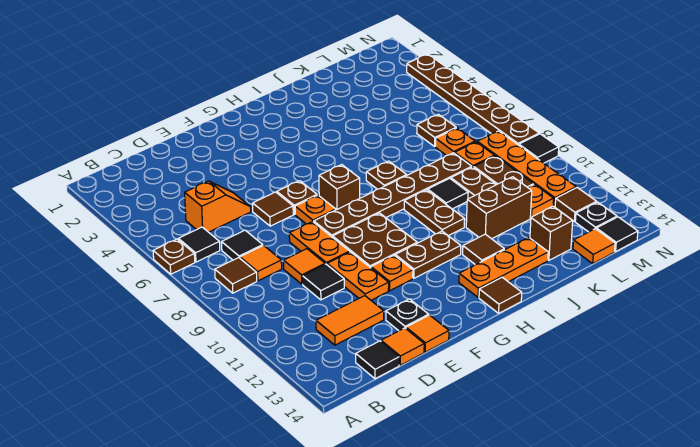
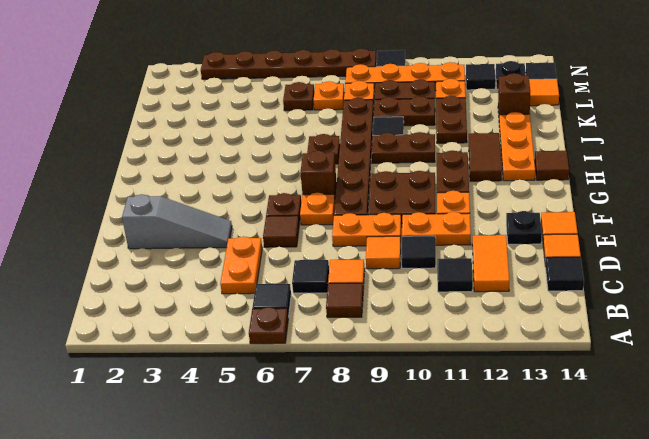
orange 1x2 slope [185,181,251,232] -> orange 1x2 plate [220,236,262,294]
none -> black 1x1 tile [437,258,473,292]
none -> grey 1x3 slope [122,194,232,249]
brown 1x1 tile [463,234,504,265] -> brown 1x2 tile [469,133,502,181]
brown 1x2 brick [466,177,532,239] -> brown 1x2 plate [436,96,467,143]
brown 1x1 tile [555,188,597,221] -> black 1x1 tile [466,64,496,90]

